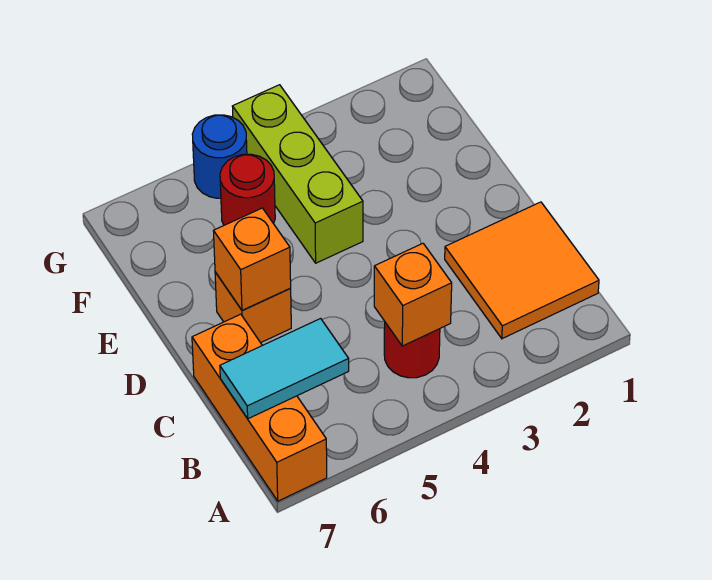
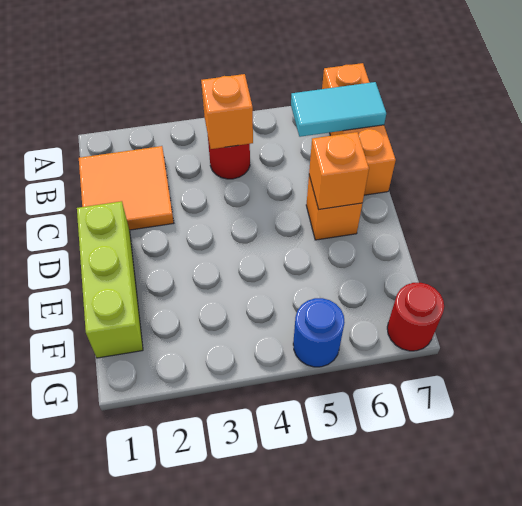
lime 1x3 brick [232,85,363,263] -> lime 1x3 brick moved to [77,201,143,358]
red 1x1 round brick [220,154,275,225] -> red 1x1 round brick moved to [387,283,444,351]

